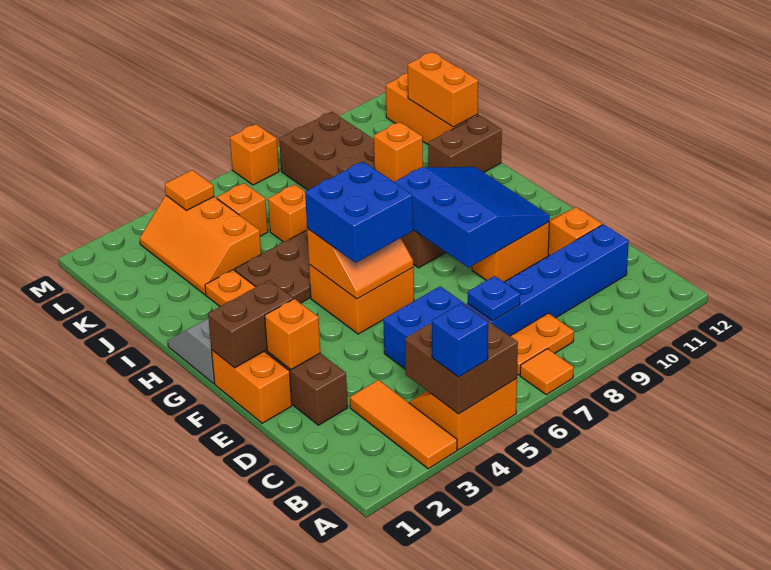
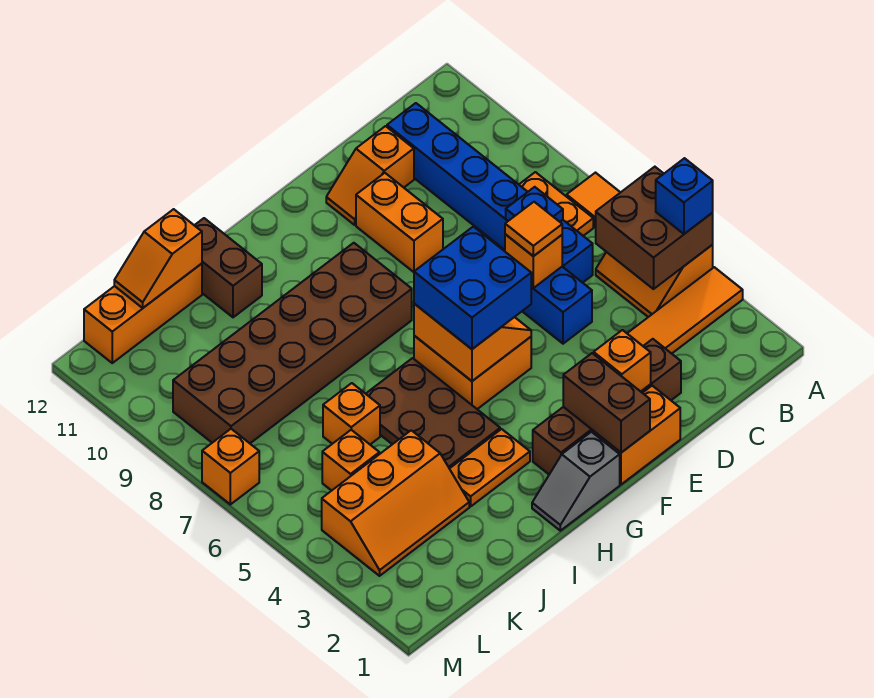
blue 3x3 slope [395,167,550,268] -> none
orange 1x1 brick [374,122,423,182] -> orange 1x1 brick moved to [505,234,562,288]
orange 1x2 brick [408,52,478,127] -> orange 1x2 slope [114,209,202,308]
orange 1x1 tile [165,170,214,210] -> orange 1x1 tile moved to [505,202,562,256]

